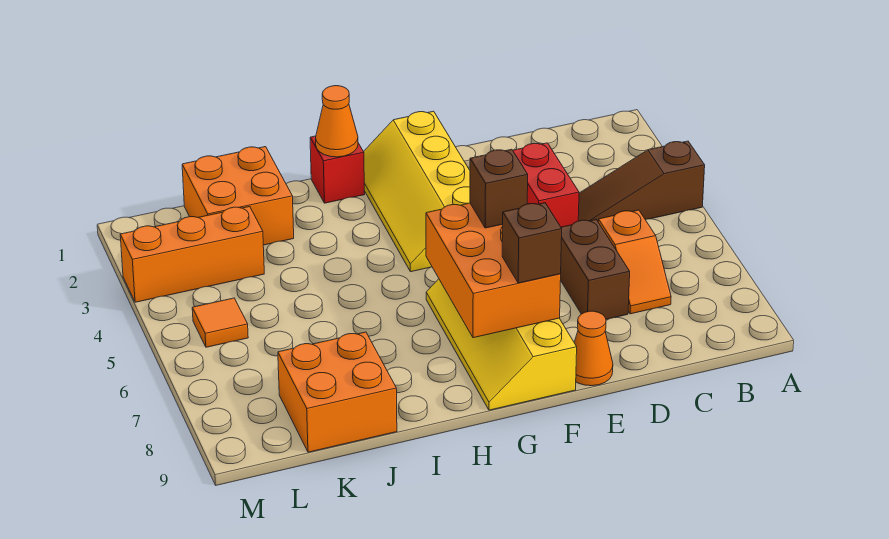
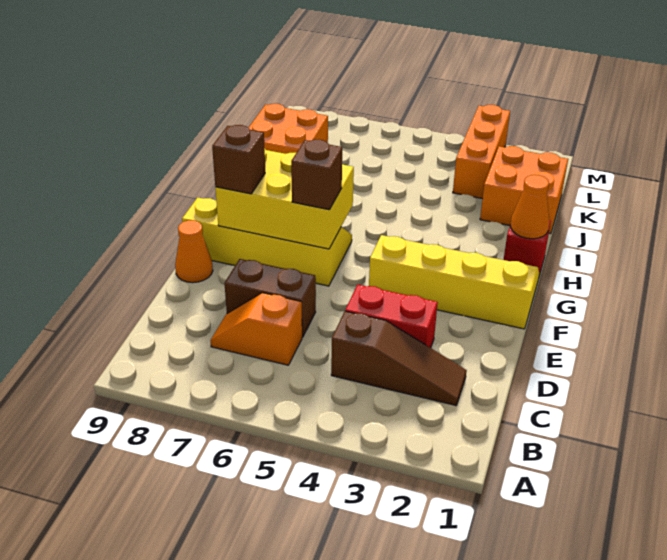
brown 1x3 slope [578,141,705,221] -> brown 1x3 slope turned to [331,311,467,405]
orange 2x3 brick [426,203,561,338] -> yellow 2x3 brick [215,149,354,249]
orange 1x1 tile [192,298,248,347] -> none

